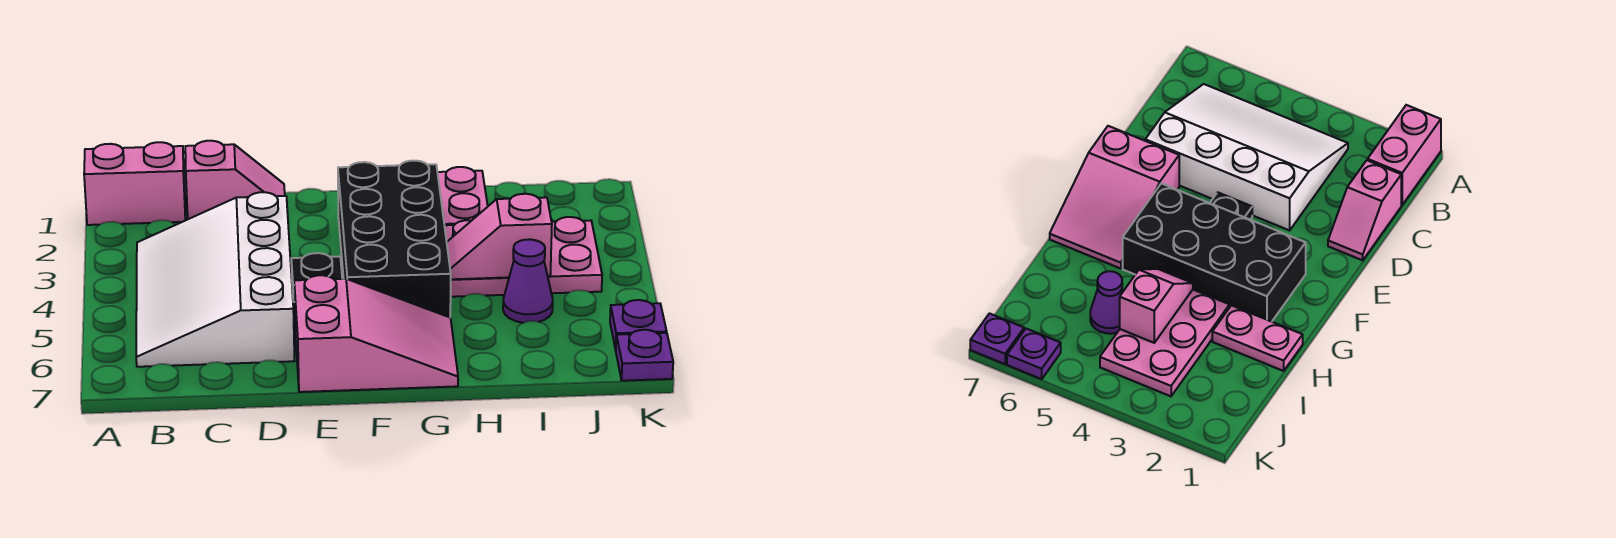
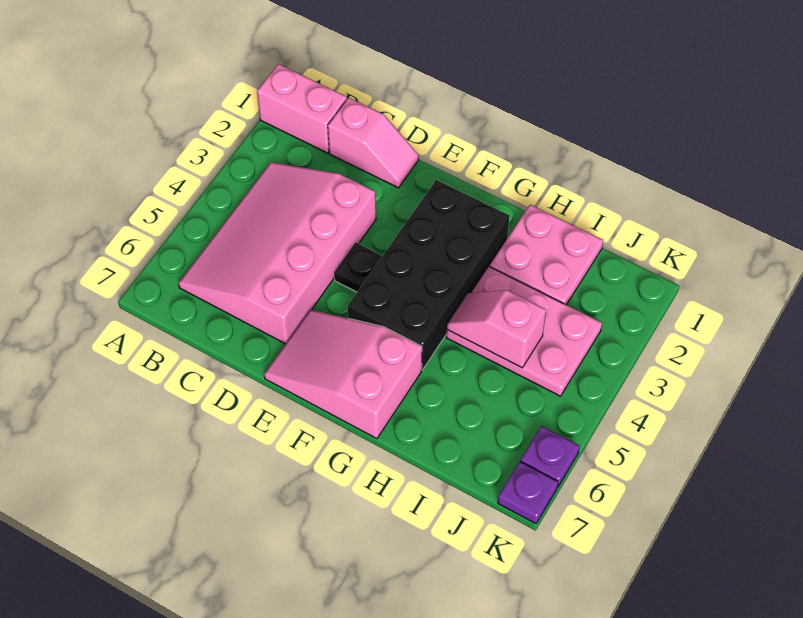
white 3x4 slope [136,192,294,367] -> pink 3x4 slope [179,162,376,344]
pink 2x3 slope [294,275,458,392] -> pink 2x3 slope turned to [264,310,422,439]
pink 1x2 plate [438,167,488,225] -> pink 2x2 plate [490,205,603,305]
purple 1x1 cone [503,239,553,323] -> none

